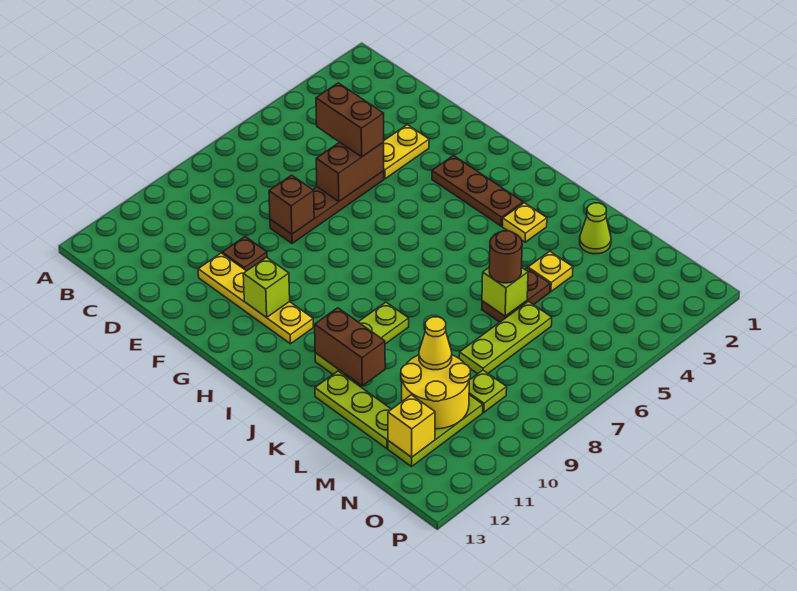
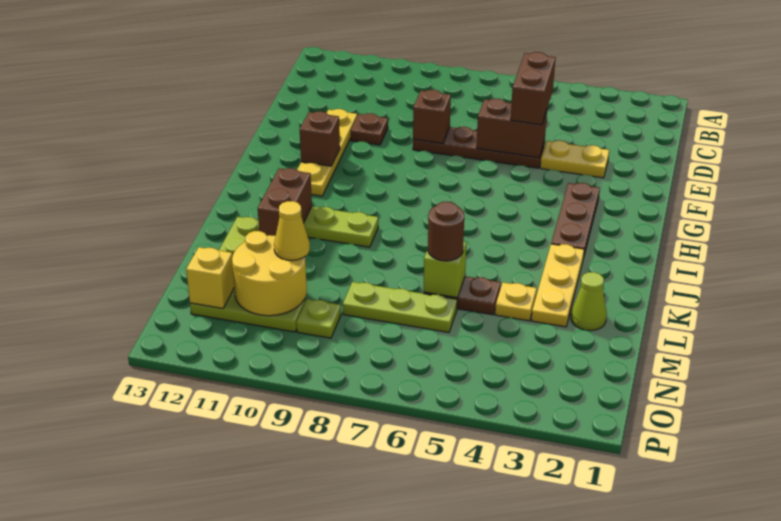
lime 1x1 brick [243,257,290,318] -> brown 1x1 brick [300,111,340,166]
yellow 1x1 plate [502,203,547,242] -> yellow 1x3 plate [532,244,584,327]

